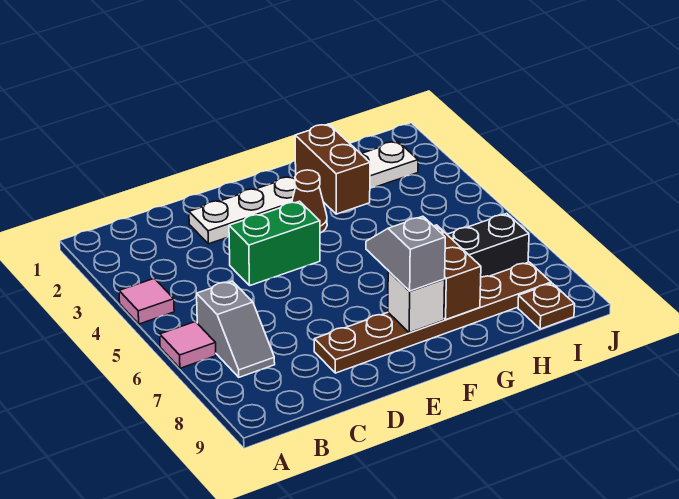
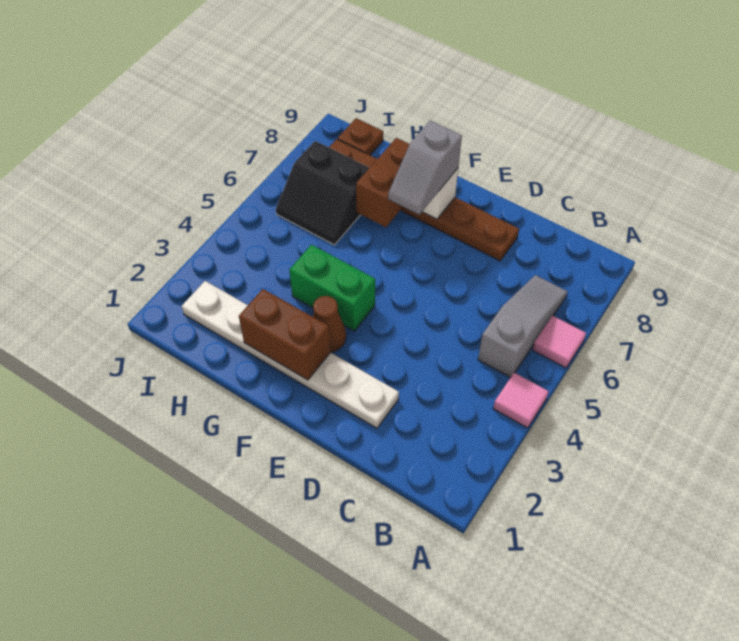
grey 1x2 slope [197,281,275,377] -> grey 1x3 slope [478,275,568,378]
green 1x2 brick [229,201,320,285] -> green 1x2 brick moved to [289,245,375,331]
brown 1x2 brick [295,124,370,214] -> brown 1x2 brick turned to [239,289,330,380]

